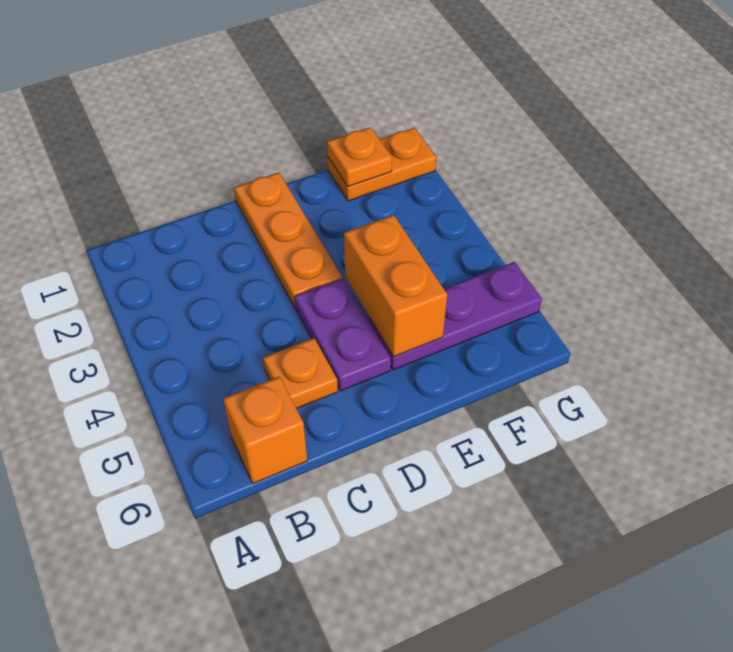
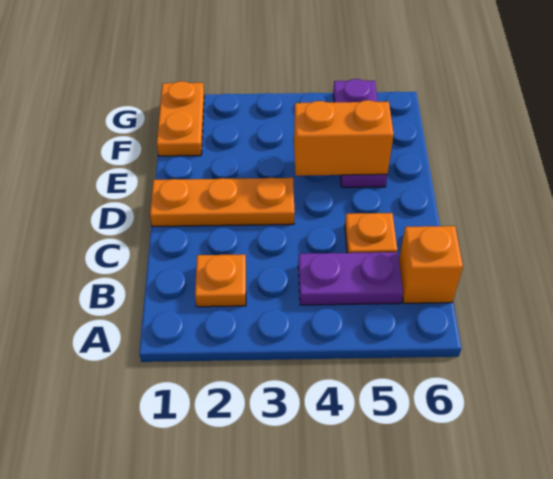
purple 1x2 plate [294,278,391,391] -> purple 1x2 plate moved to [298,252,403,305]
orange 1x1 plate [327,127,392,186] -> orange 1x1 plate moved to [195,254,246,307]

